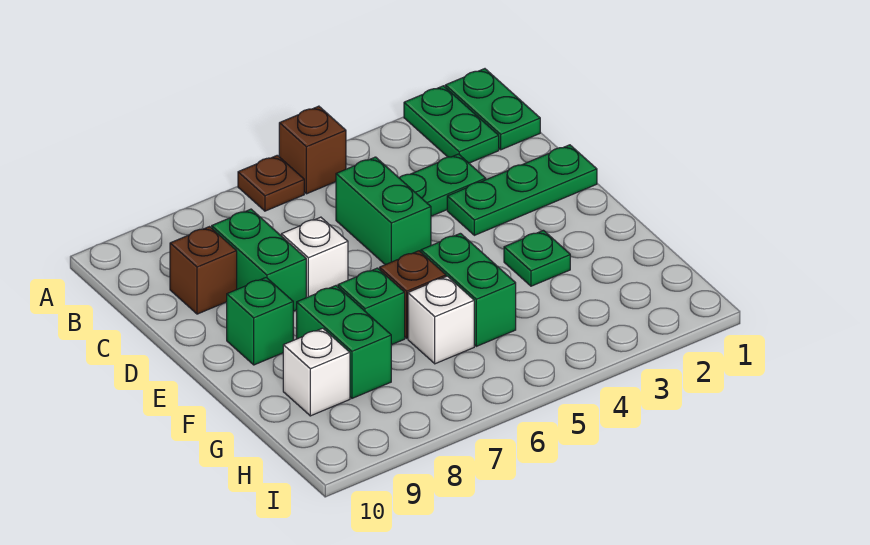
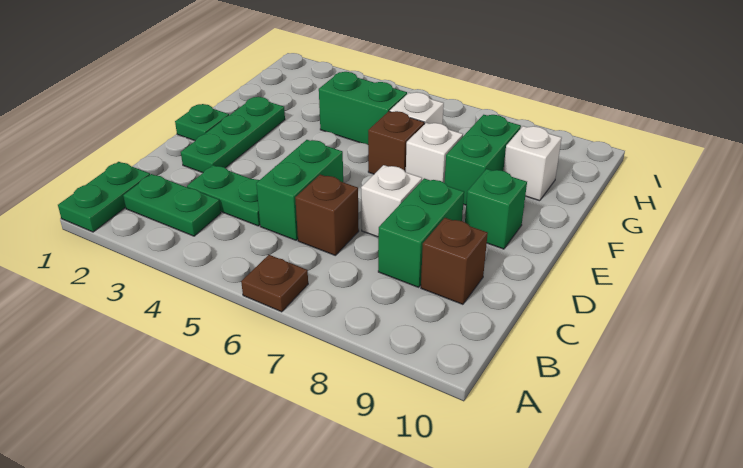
green 1x2 plate [404,86,499,163] -> green 1x2 plate turned to [123,174,221,236]
brown 1x1 brick [279,106,346,194] -> brown 1x1 brick moved to [295,175,359,255]
green 1x3 plate [447,145,597,235] -> green 1x3 plate turned to [181,97,285,173]
green 1x1 plate [504,230,570,286] -> green 1x1 plate moved to [175,104,229,141]
green 1x2 brick [421,233,516,346] -> green 1x2 brick turned to [319,72,407,144]
green 1x1 brick [338,268,405,345] -> white 1x1 brick [406,123,463,183]

